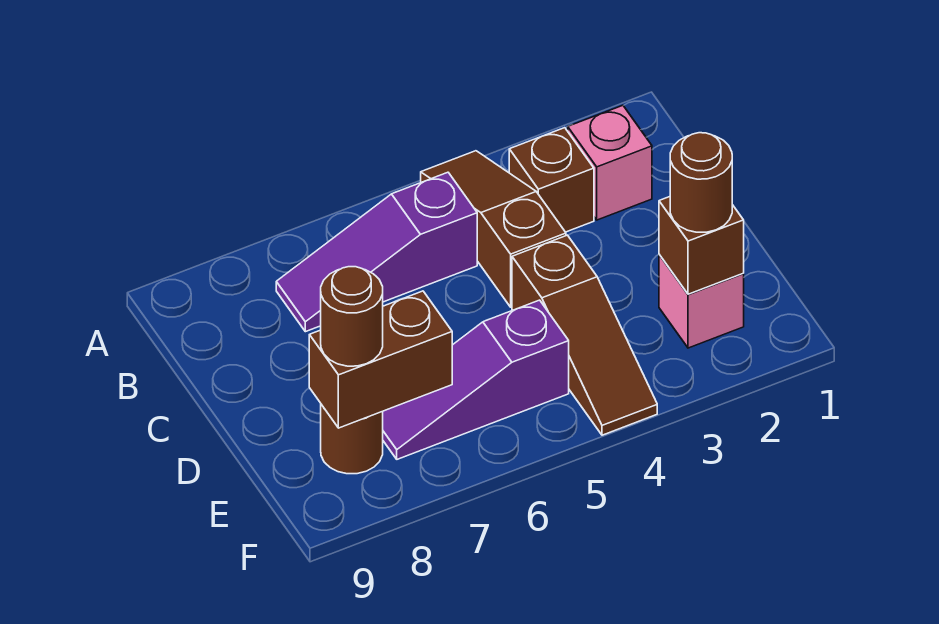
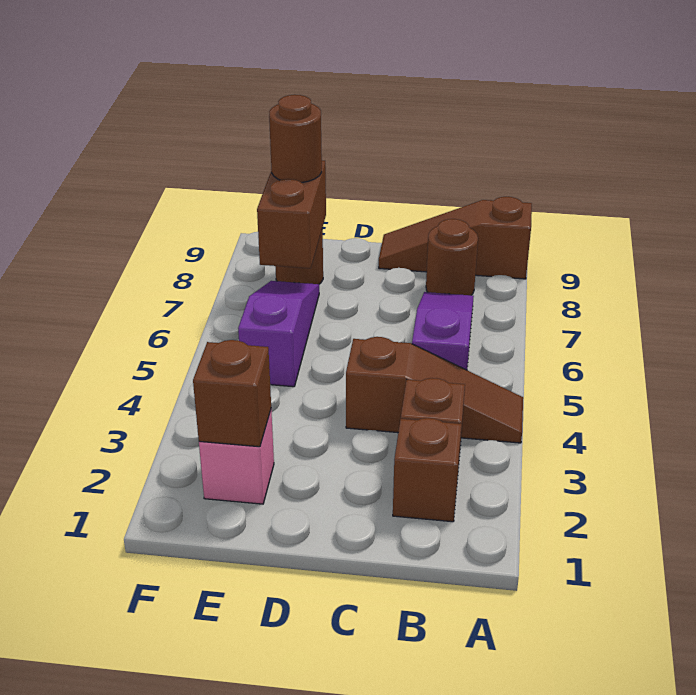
pink 1x1 brick [568,105,652,220] -> brown 1x1 brick [393,418,461,522]
brown 1x3 slope [512,235,657,435] -> brown 1x3 slope moved to [379,197,532,279]
brown 1x1 round brick [670,133,732,232] -> brown 1x1 round brick moved to [426,219,478,295]

